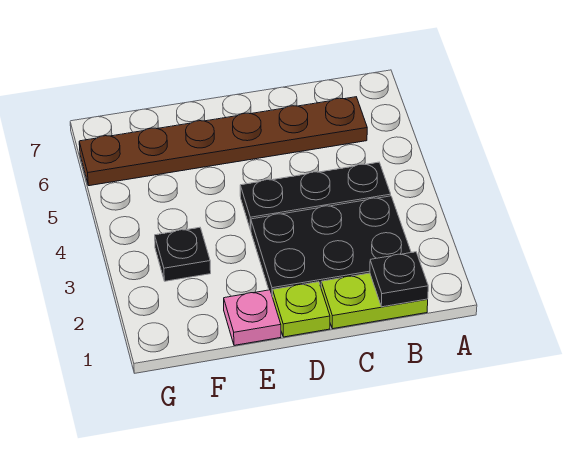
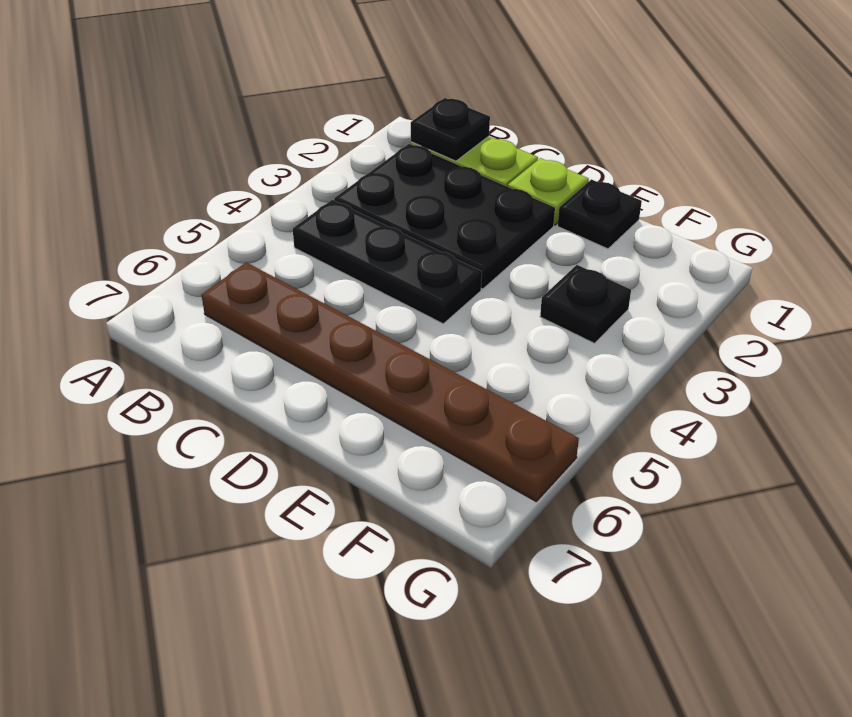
pink 1x1 plate [224,290,281,345] -> black 1x1 plate [558,179,642,249]

